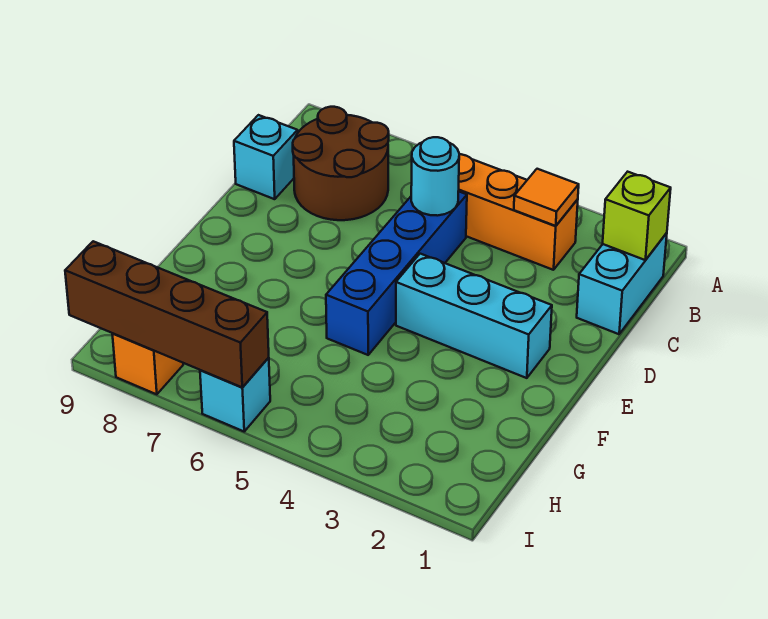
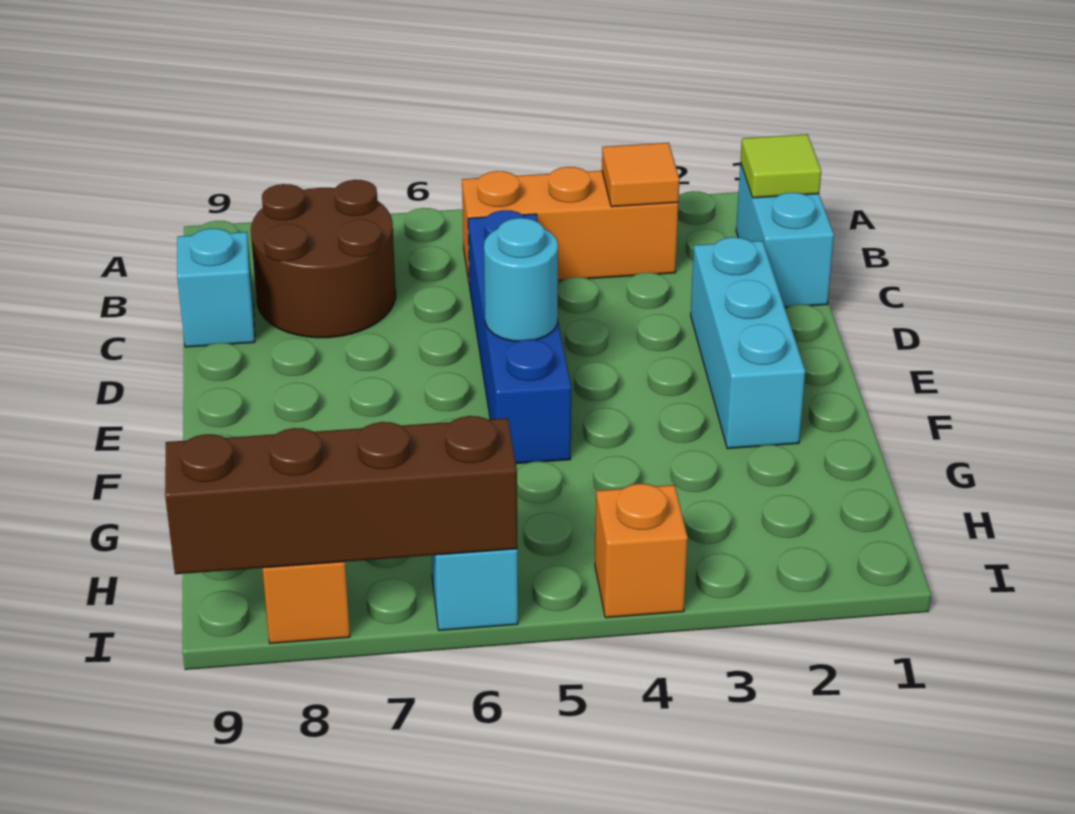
lime 1x1 brick [603,172,671,260] -> lime 1x1 tile [741,134,821,198]
cyan 1x1 round brick [411,137,459,216] -> cyan 1x1 round brick moved to [484,218,558,341]
cyan 1x3 brick [396,254,552,378] -> cyan 1x3 brick turned to [691,237,805,449]
none -> orange 1x1 brick [595,484,688,618]

